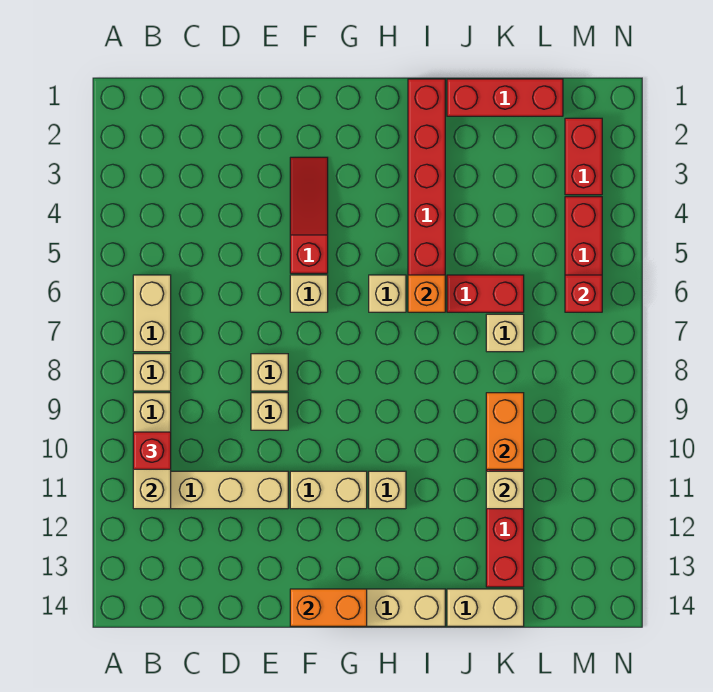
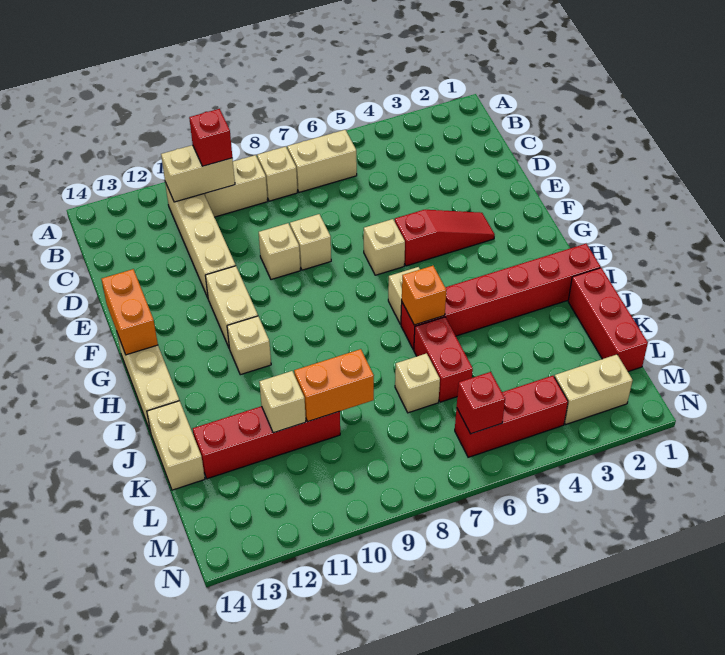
red 1x2 brick [565,118,602,195] -> tan 1x2 brick [555,355,633,425]

